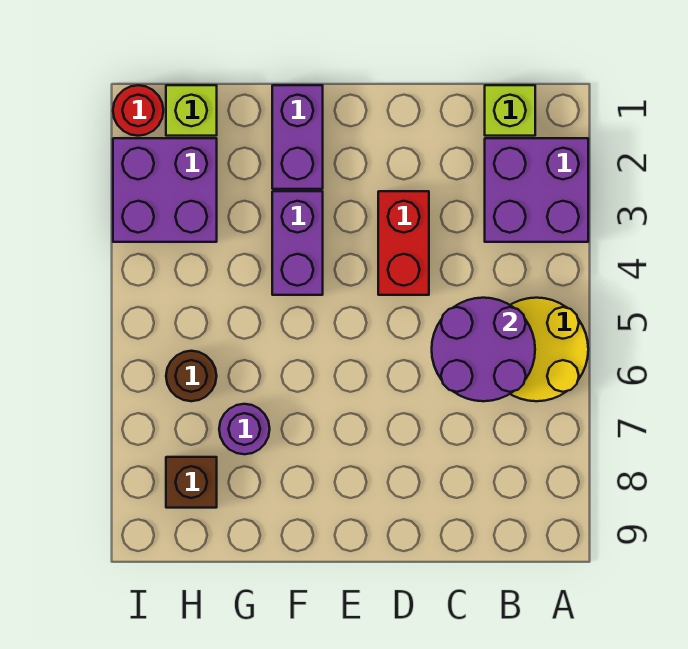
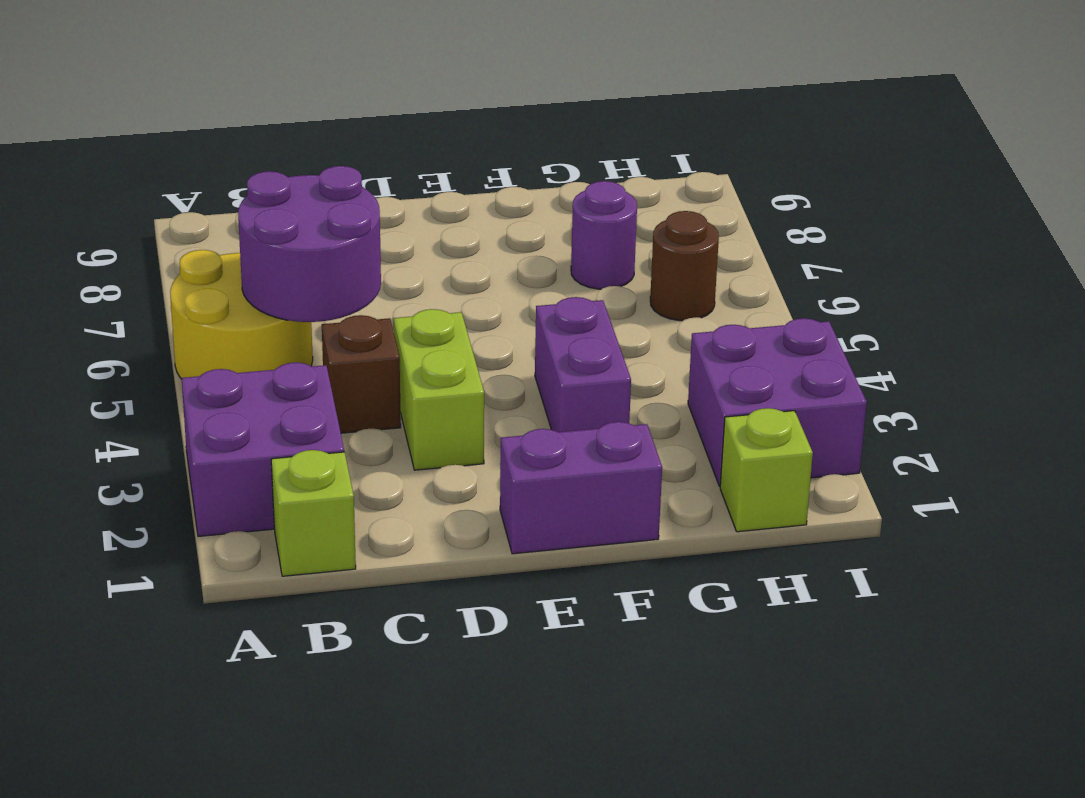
red 1x2 brick [378,191,429,295] -> lime 1x2 brick [394,309,484,470]
purple 1x2 brick [272,85,323,189] -> purple 1x2 brick turned to [500,422,662,554]
brown 1x1 brick [166,457,217,508] -> brown 1x1 brick moved to [322,315,401,433]
red 1x1 round brick [113,85,163,136] -> none

